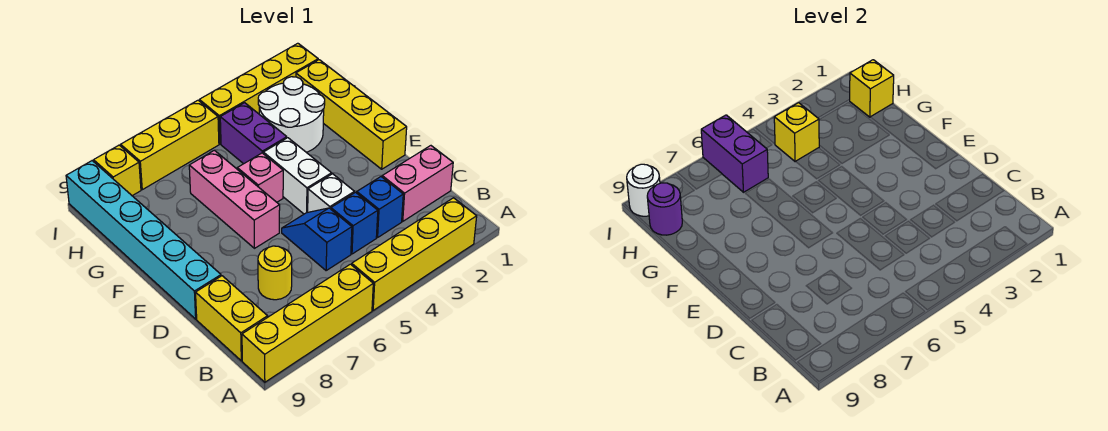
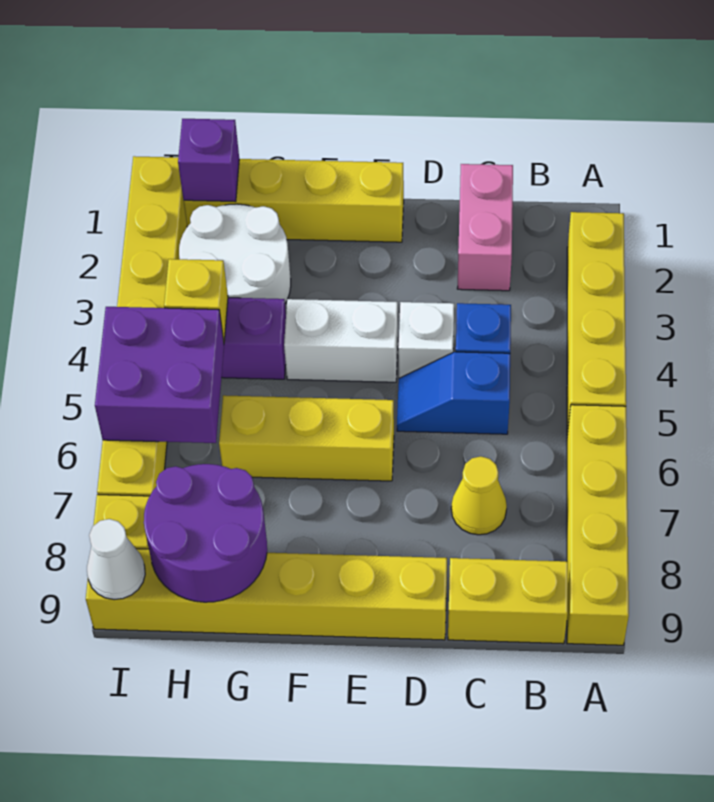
blue 1x1 brick [357,177,403,237] -> none
yellow 1x1 round brick [258,246,292,300] -> yellow 1x1 cone [451,456,507,535]
cyan 1x6 brick [66,161,221,319] -> yellow 1x6 brick [86,549,447,640]
pink 1x3 brick [189,150,280,248] -> yellow 1x3 brick [219,395,394,481]
pink 1x1 brick [237,153,283,202] -> none
yellow 1x1 brick [849,60,894,117] -> purple 1x1 brick [178,119,239,202]
purple 1x2 brick [701,115,768,192] -> purple 2x2 brick [95,307,224,443]
purple 1x1 round brick [647,183,682,235] -> purple 2x2 round brick [144,464,267,602]
white 1x1 round brick [627,164,660,216] -> white 1x1 cone [87,519,145,600]

